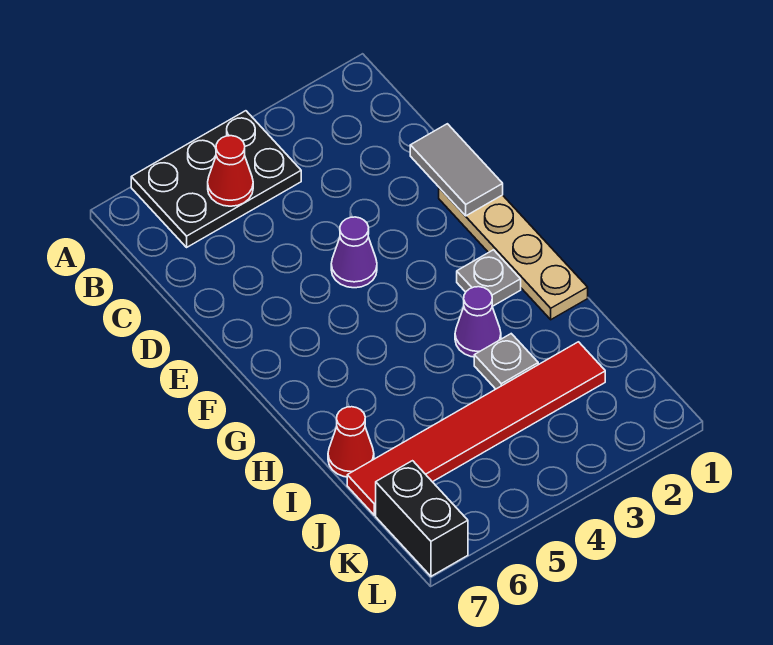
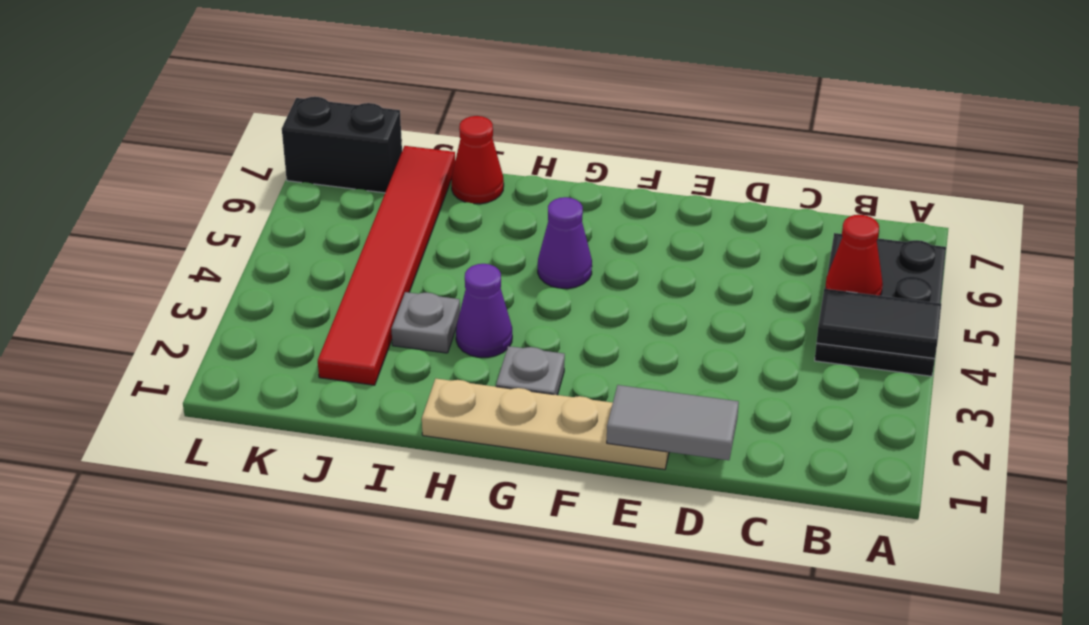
none -> black 1x2 tile [816,289,941,359]
purple 1x1 cone [331,217,377,288] -> purple 1x1 cone moved to [538,197,592,289]

